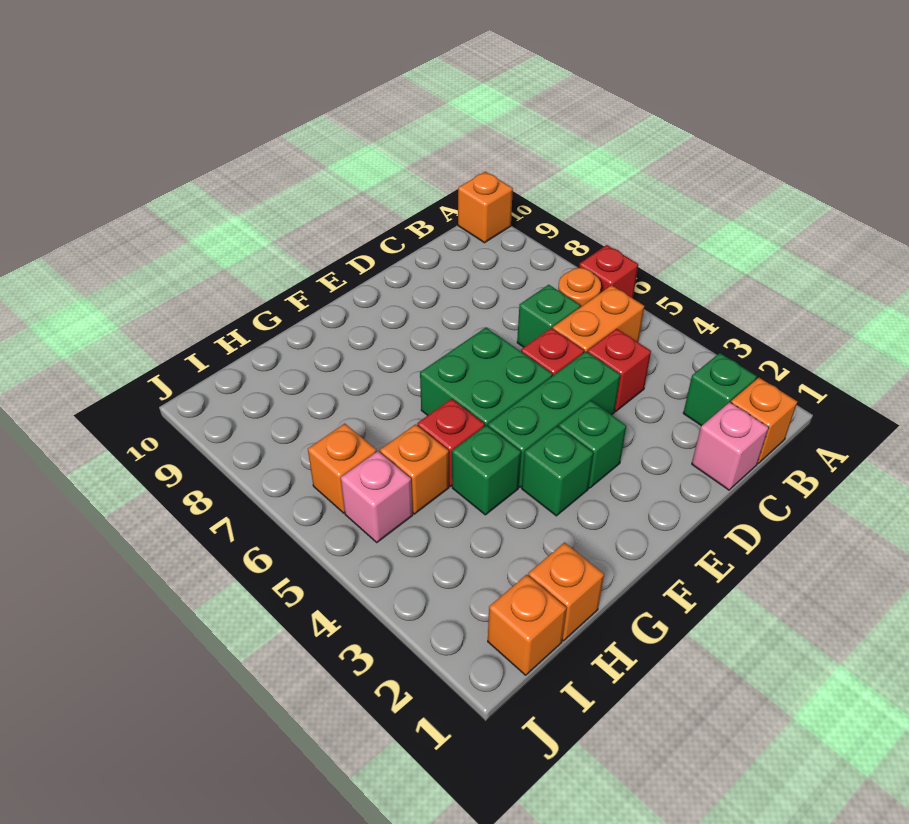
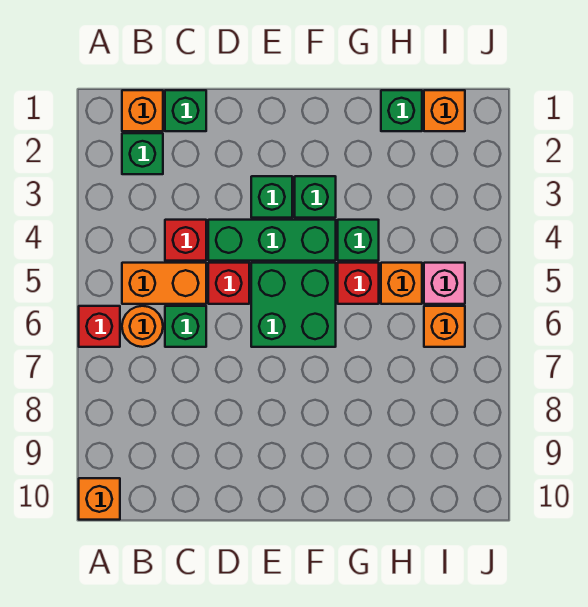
pink 1x1 brick [692,402,769,490] -> green 1x1 brick [165,90,206,131]
orange 1x1 brick [528,543,604,641] -> green 1x1 brick [381,90,422,131]

